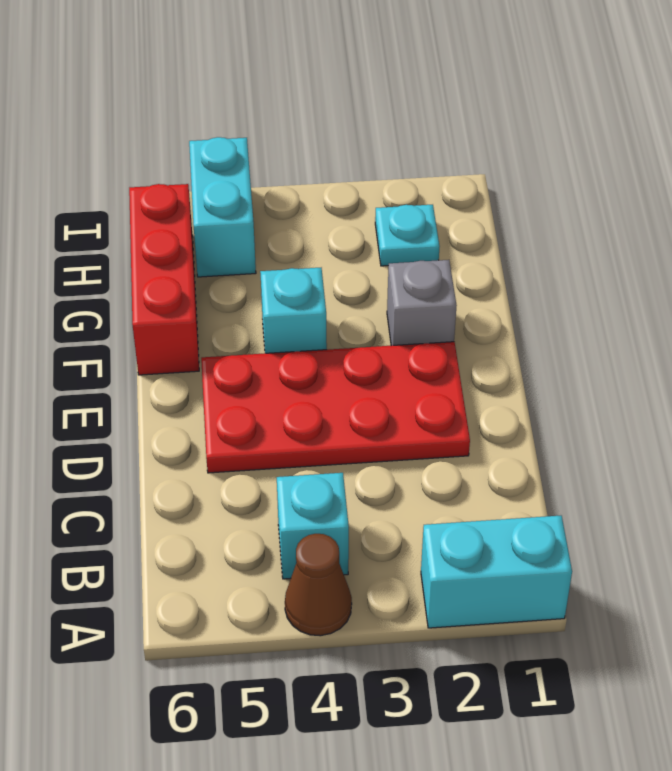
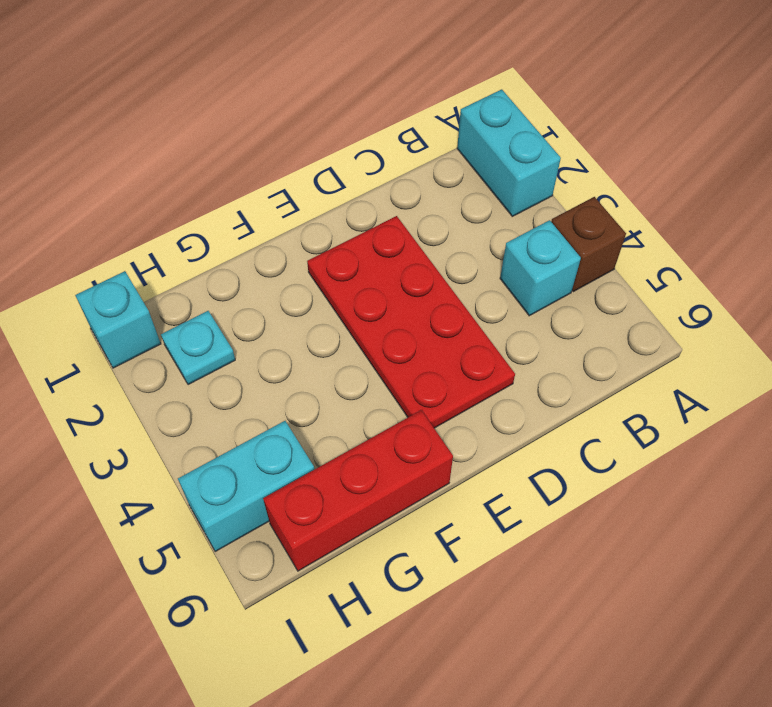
brown 1x1 cone [285,534,352,636] -> brown 1x1 brick [551,197,626,292]
grey 1x1 brick [387,260,457,346] -> none
cyan 1x1 brick [260,268,327,353] -> cyan 1x1 brick moved to [75,271,161,368]

